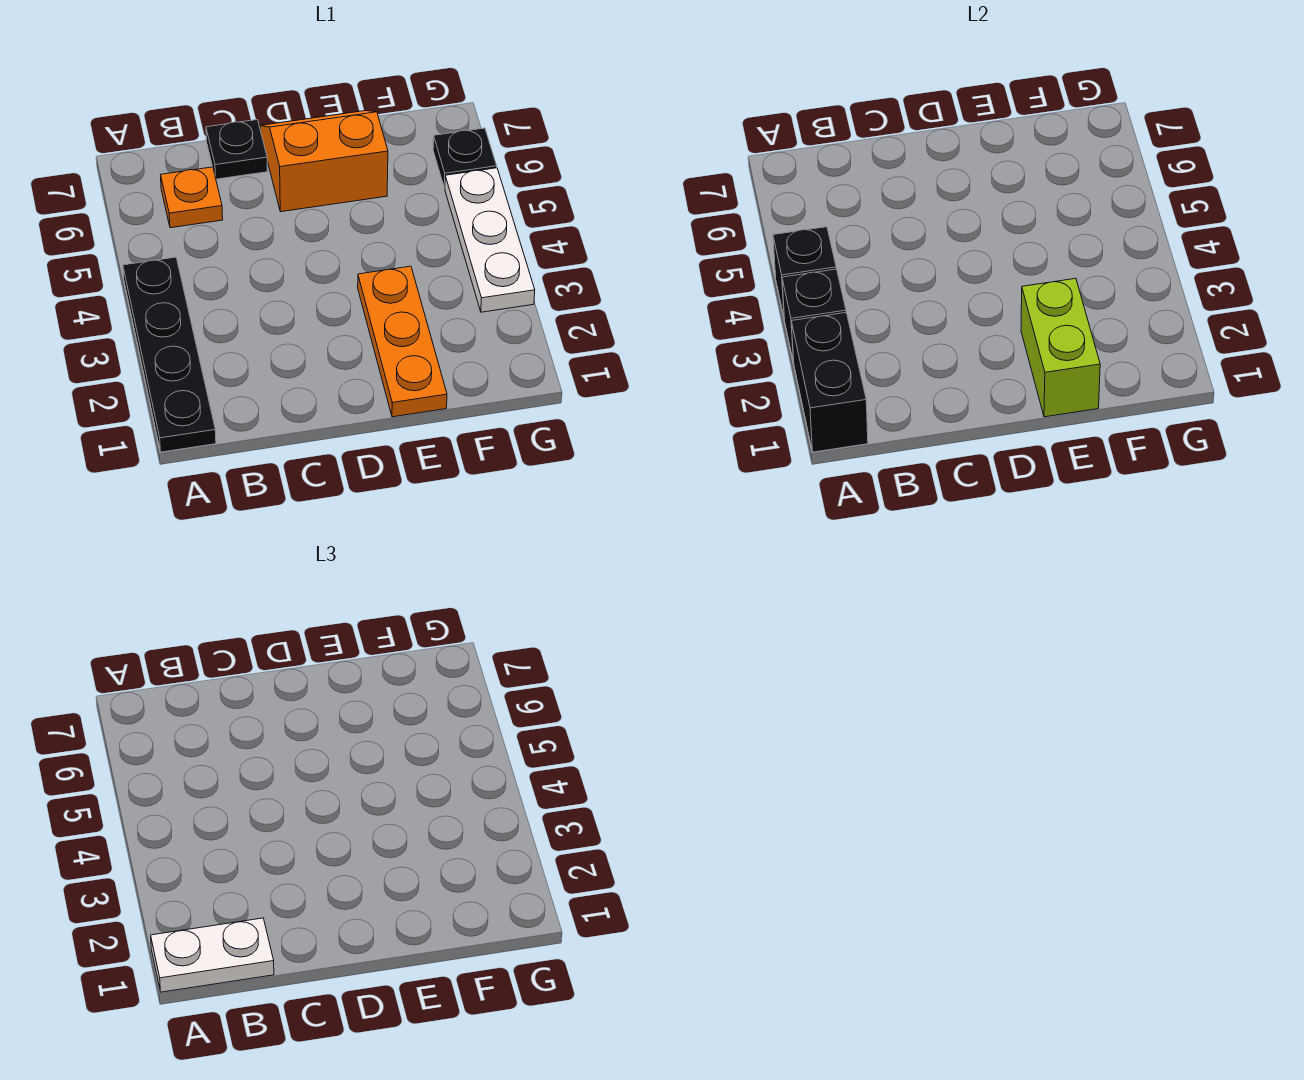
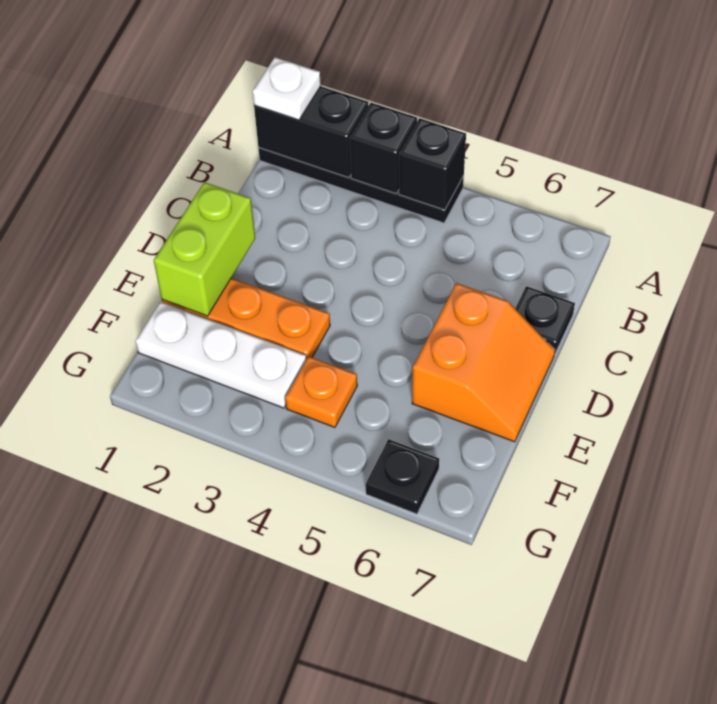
white 1x2 plate [151,918,274,992] -> white 1x1 plate [252,57,321,120]
orange 1x1 plate [161,167,223,228] -> orange 1x1 plate moved to [285,356,357,427]
lime 1x2 brick [1021,278,1100,417] -> lime 1x2 brick turned to [154,182,255,316]
white 1x3 plate [445,168,535,312] -> white 1x3 plate moved to [135,302,306,408]

